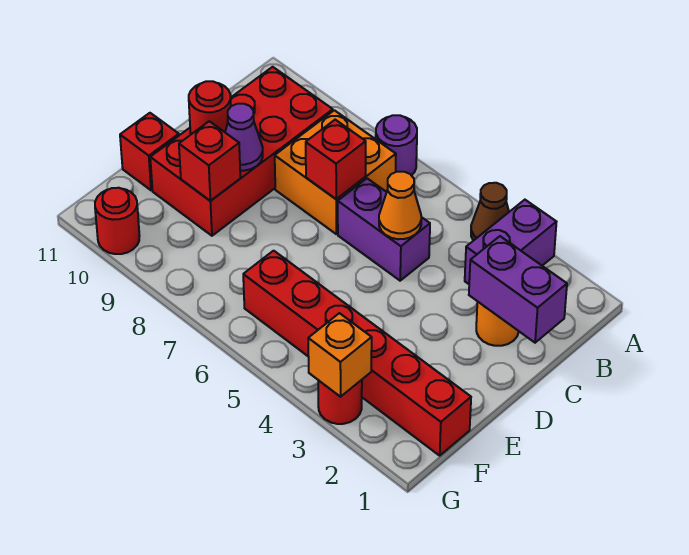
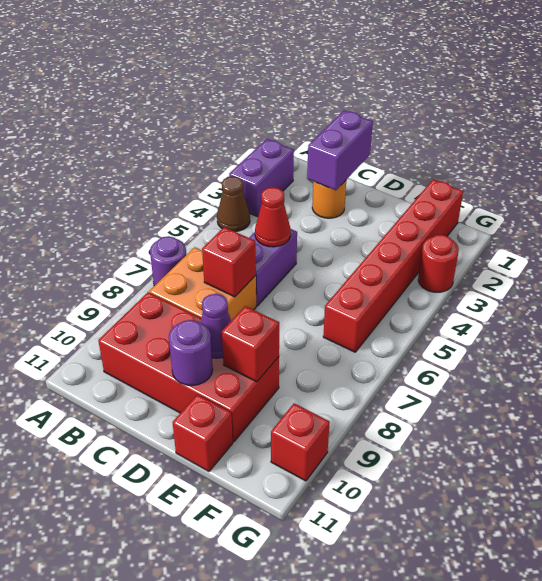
purple 1x2 brick [465,200,556,284] -> purple 1x2 brick turned to [229,139,294,216]
orange 1x1 cone [379,172,421,239] -> red 1x1 cone [255,187,291,247]
red 1x1 round brick [189,81,231,134] -> purple 1x1 round brick [169,320,213,386]
orange 1x1 brick [308,313,372,397] -> none
red 1x1 round brick [95,188,139,254] -> red 1x1 brick [271,403,330,481]

